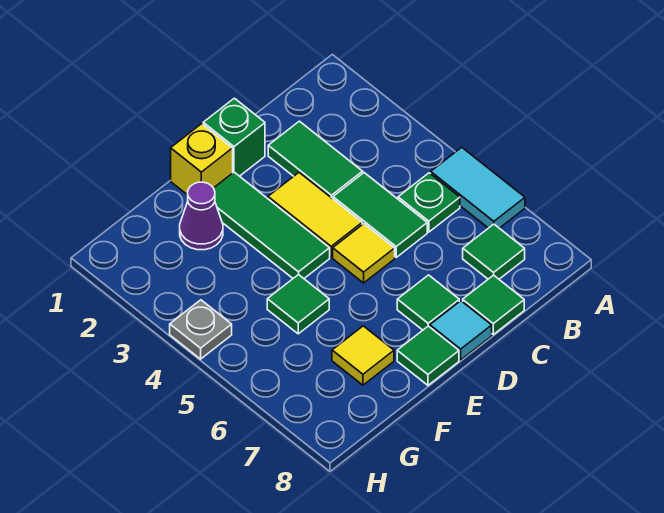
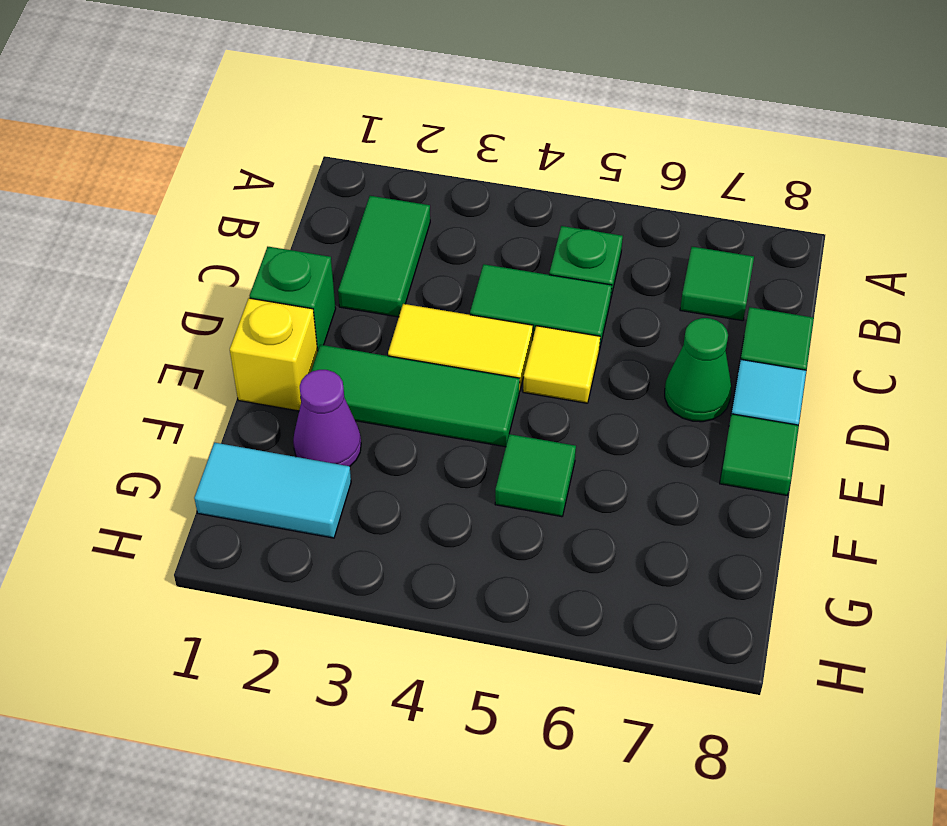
cyan 1x2 tile [431,147,525,228] -> cyan 1x2 tile moved to [194,443,351,538]
green 1x2 tile [268,121,363,199] -> green 1x2 tile turned to [338,196,430,317]
green 1x1 tile [397,275,459,330] -> green 1x1 cone [665,318,731,422]
yellow 1x1 tile [332,326,394,385] -> none
grey 1x1 plate [170,300,232,359] -> none

